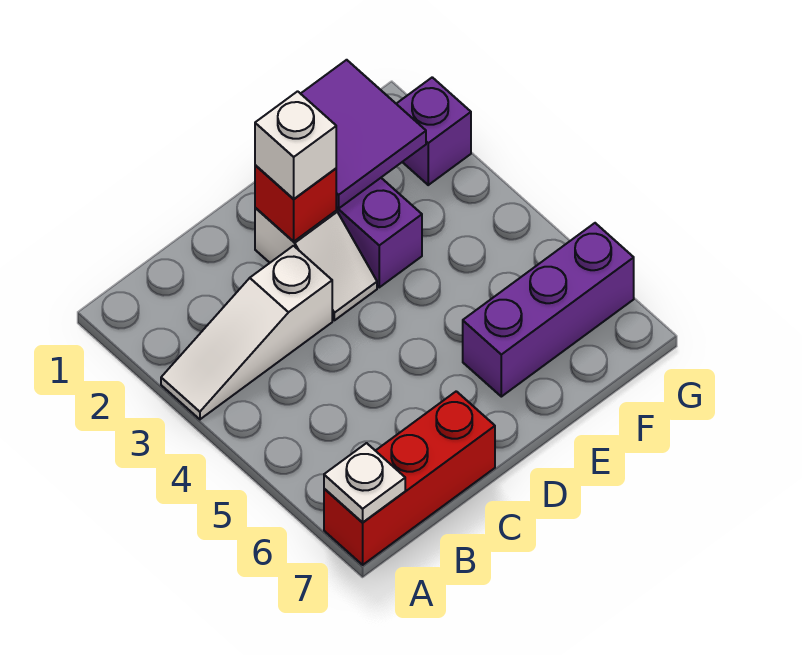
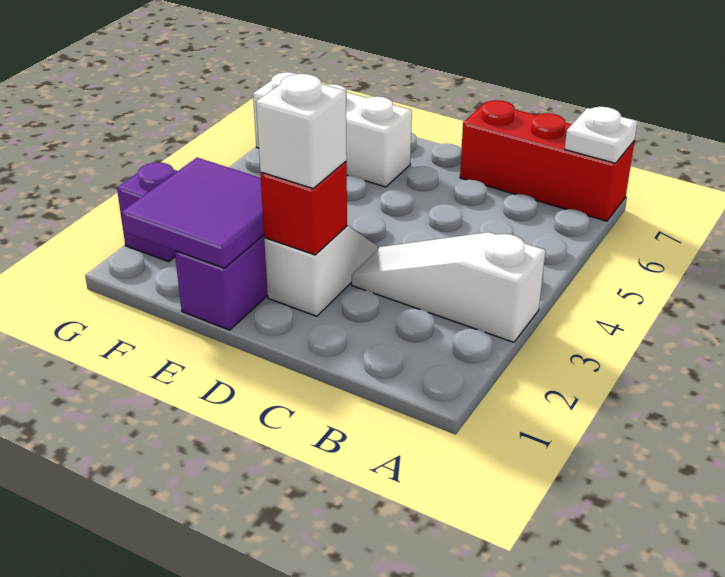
white 1x3 slope [161,246,332,419] -> white 1x3 slope turned to [352,232,545,342]
purple 1x3 brick [463,223,634,397] -> white 1x3 brick [253,72,412,187]

